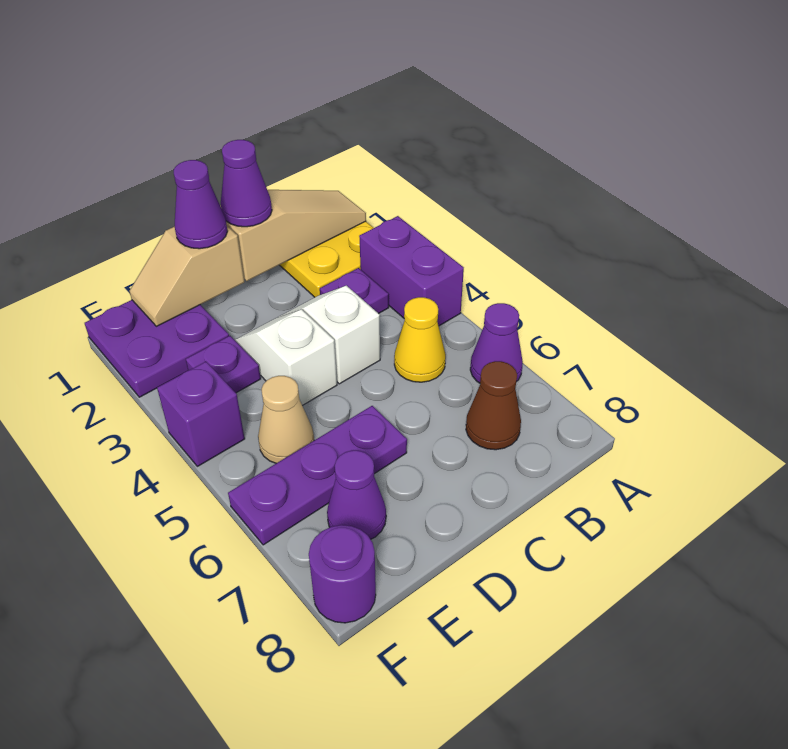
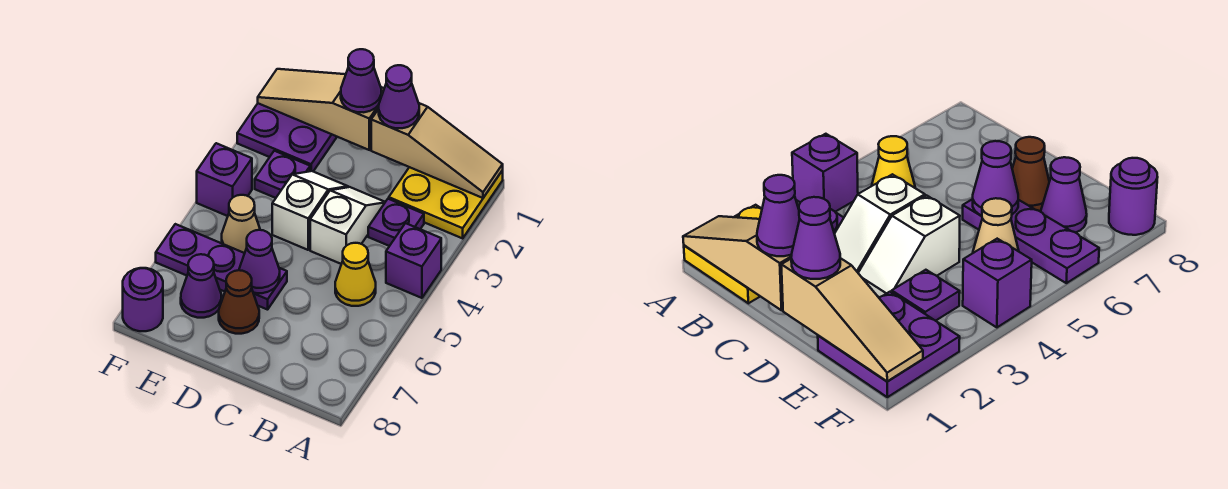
purple 1x2 brick [359,216,464,326] -> purple 1x1 brick [386,223,441,298]
purple 1x1 cone [470,303,523,383] -> purple 1x1 cone moved to [239,230,280,293]
brown 1x1 cone [466,361,521,450] -> brown 1x1 cone moved to [219,270,259,334]
tan 1x2 slope [129,226,244,326] -> tan 1x3 slope [258,69,384,150]

